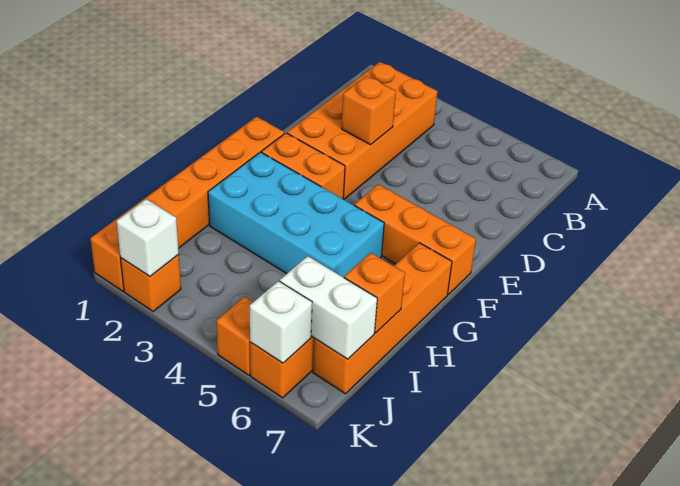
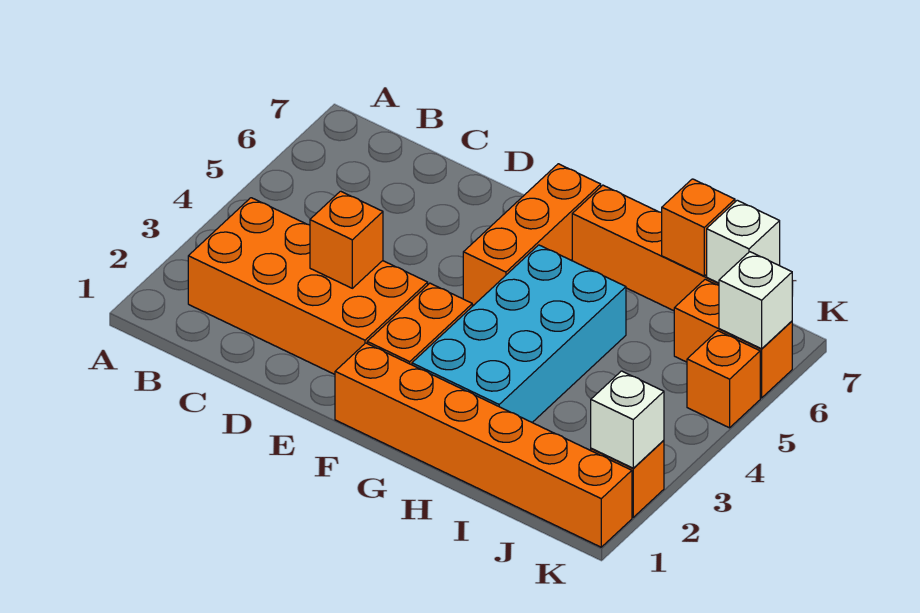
white 1x2 brick [280,256,377,359] -> white 1x1 brick [707,200,780,283]

